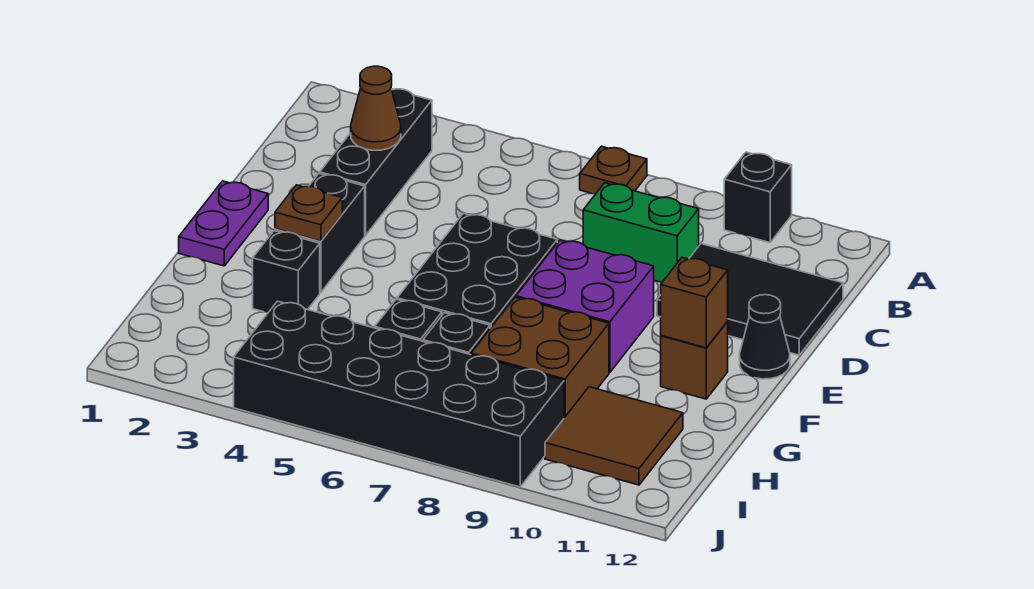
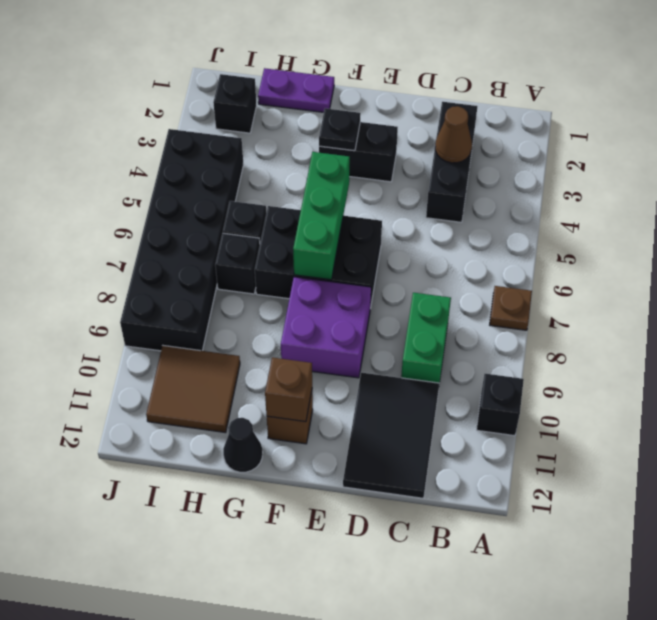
black 1x3 brick [320,89,432,235] -> black 1x3 brick turned to [426,102,478,222]
purple 1x2 plate [179,181,268,266] -> purple 1x2 plate moved to [258,68,334,112]
black 1x1 cone [740,295,790,379] -> black 1x1 cone moved to [223,418,263,472]
brown 1x1 plate [275,185,342,241] -> black 1x1 plate [319,108,361,151]
none -> green 1x3 brick [293,152,350,280]
black 1x1 brick [253,231,320,312] -> black 1x1 brick moved to [213,74,257,133]
brown 2x2 brick [471,297,609,418] -> none

